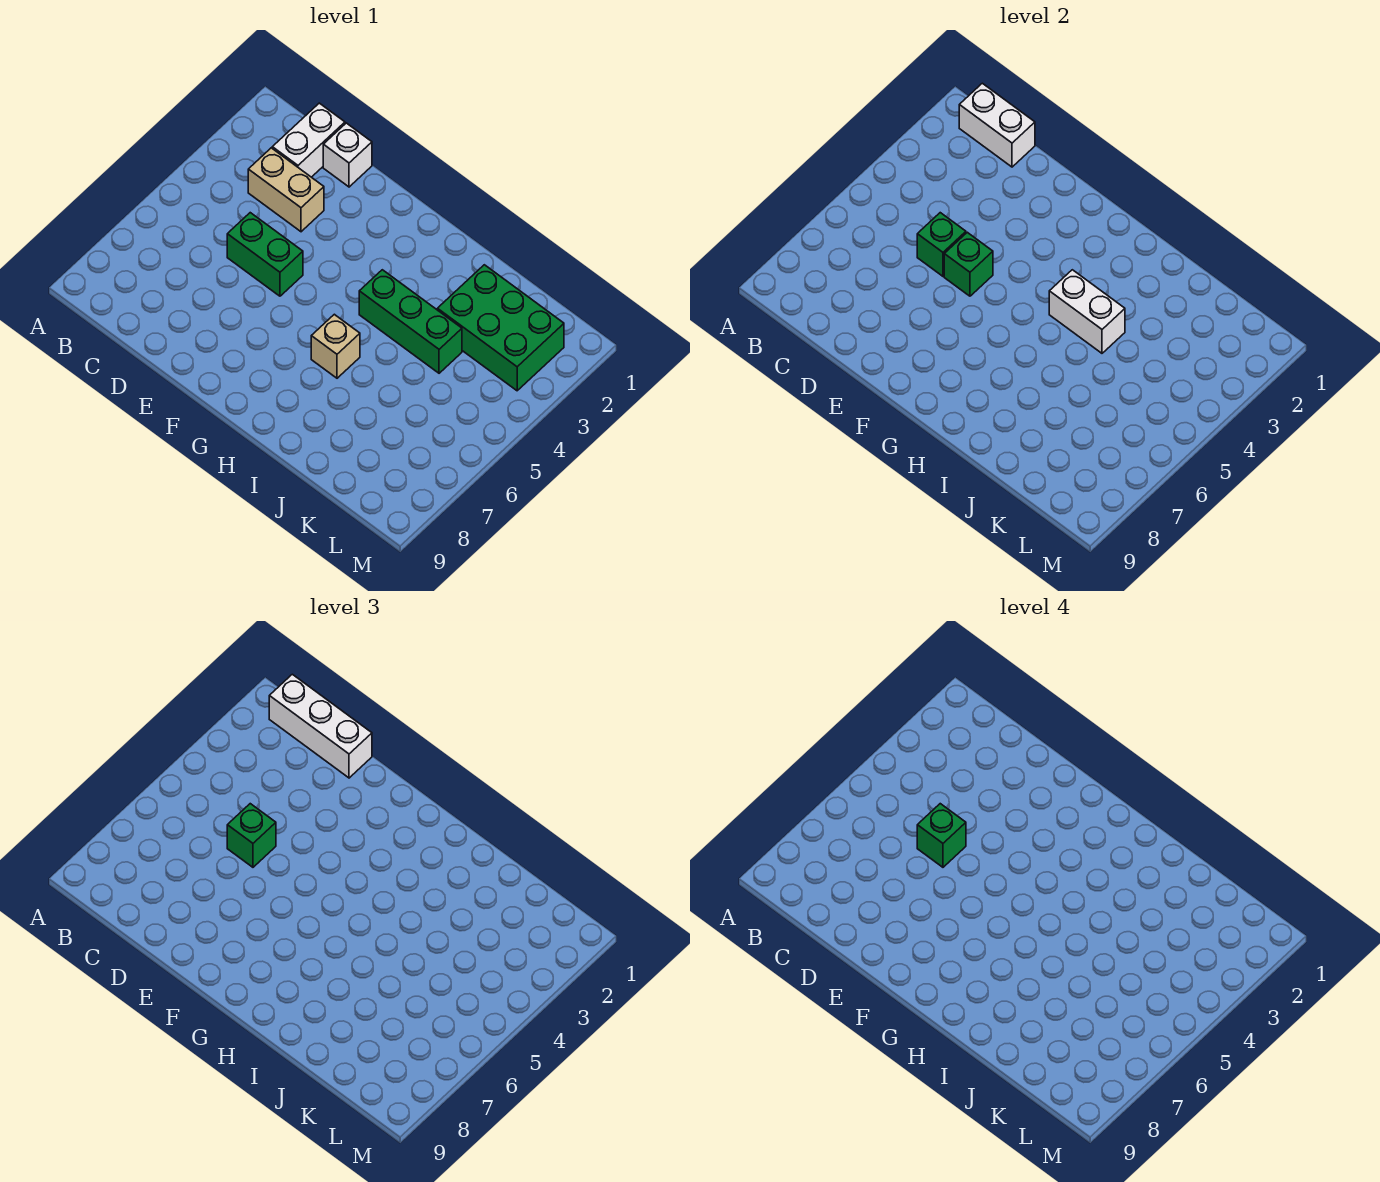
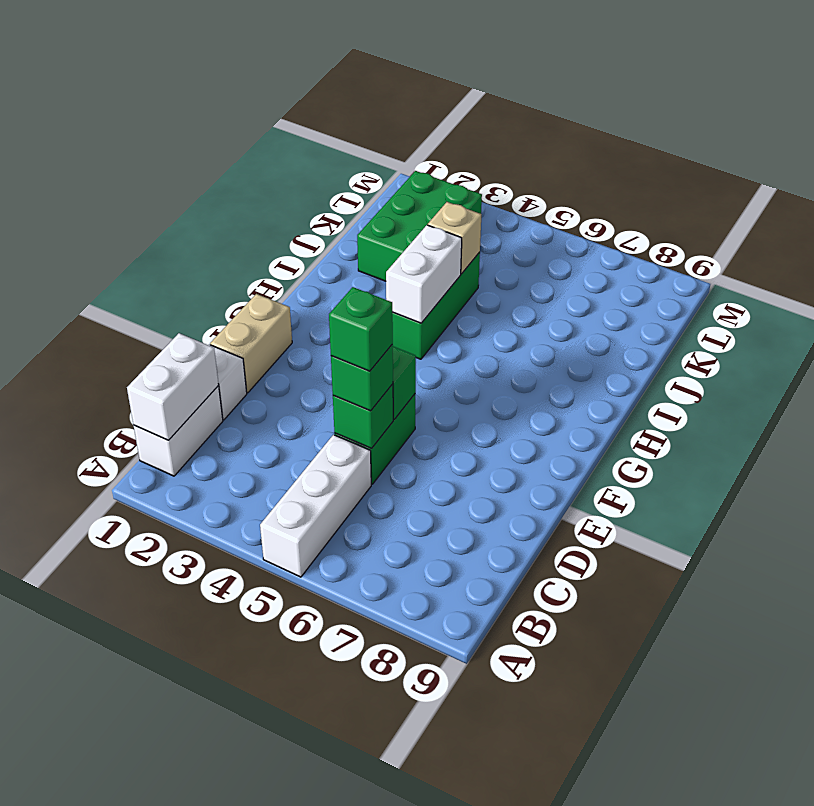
white 1x3 brick [269,674,372,778] -> white 1x3 brick moved to [260,435,371,577]
white 1x2 brick [272,103,345,177] -> white 1x2 brick turned to [134,386,223,476]
tan 1x2 brick [248,148,324,232] -> tan 1x2 brick moved to [210,294,292,393]
tan 1x1 brick [311,314,360,378] -> tan 1x1 brick moved to [428,202,481,274]

